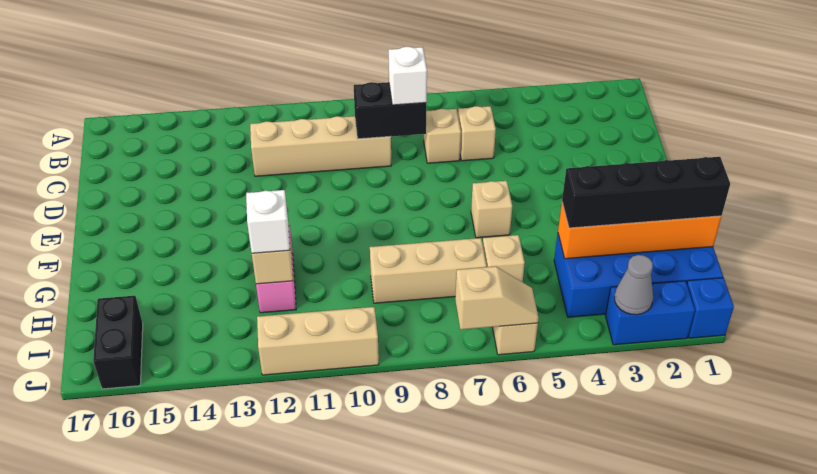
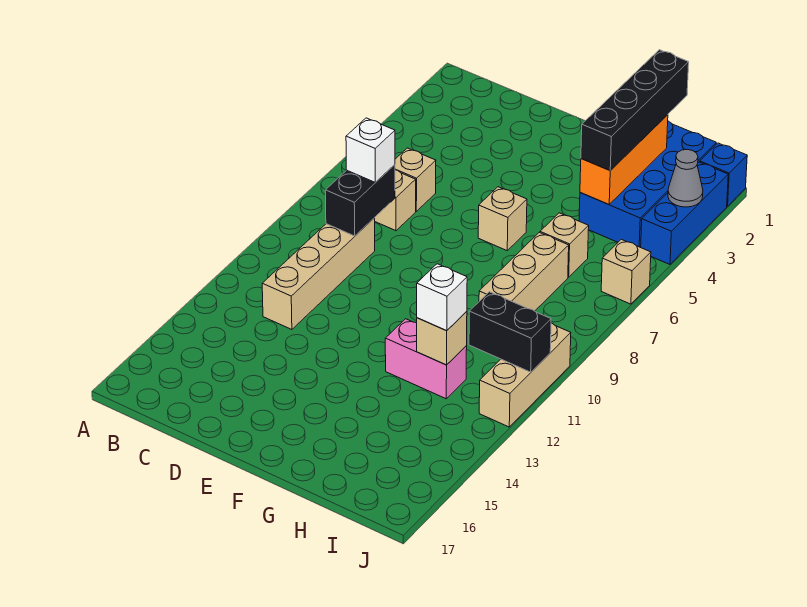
orange 1x4 brick [558,203,721,259] -> orange 1x3 brick [580,115,668,204]
black 1x2 brick [93,296,143,389] -> black 1x2 brick moved to [469,292,551,372]
blue 1x2 brick [605,281,695,345] -> blue 1x3 brick [641,162,728,264]
tan 1x2 slope [455,266,539,330] -> none

